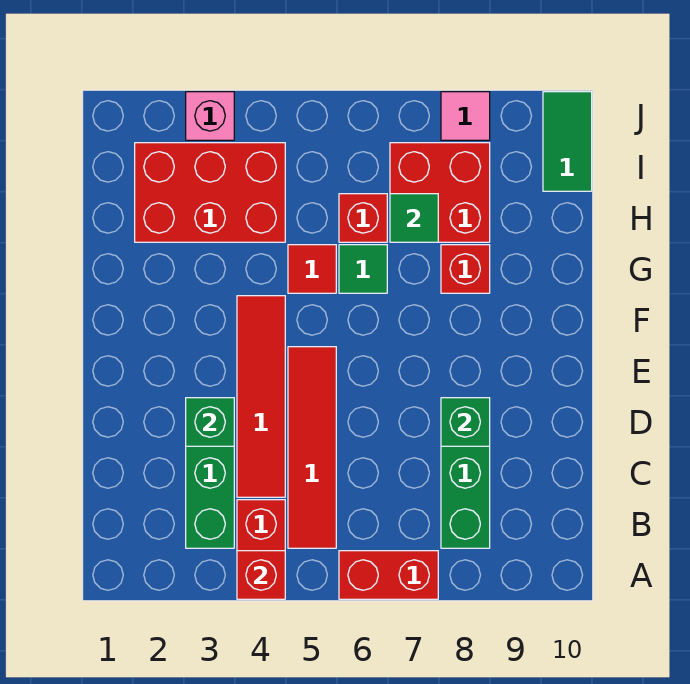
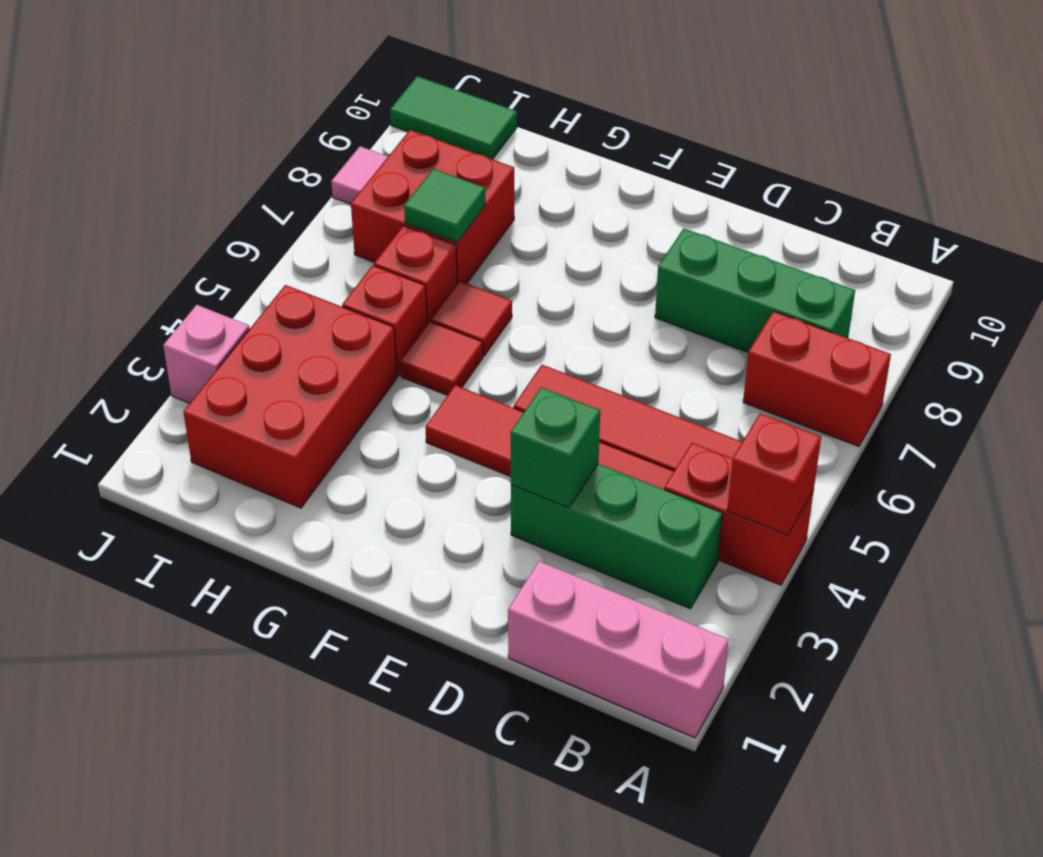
none -> pink 1x3 brick [508,561,729,738]
red 1x2 brick [339,551,438,599] -> red 1x2 brick turned to [743,311,891,446]
green 1x1 brick [441,398,490,446] -> none
green 1x1 tile [339,245,387,293] -> red 1x1 tile [431,281,512,356]
red 1x1 brick [441,245,490,293] -> red 1x1 brick moved to [342,265,427,376]

